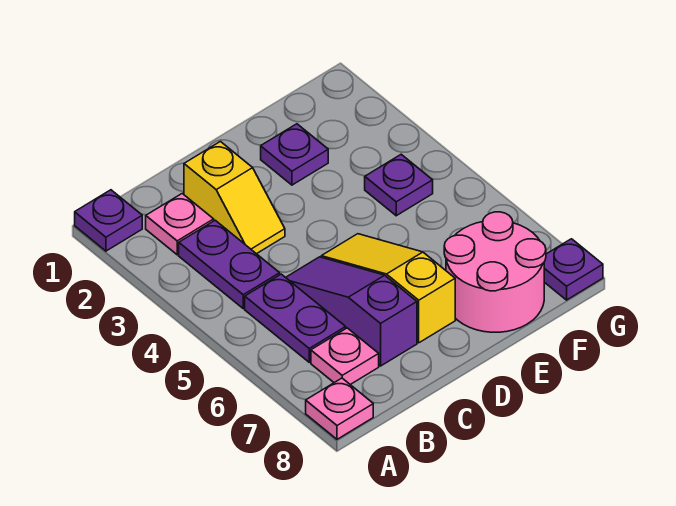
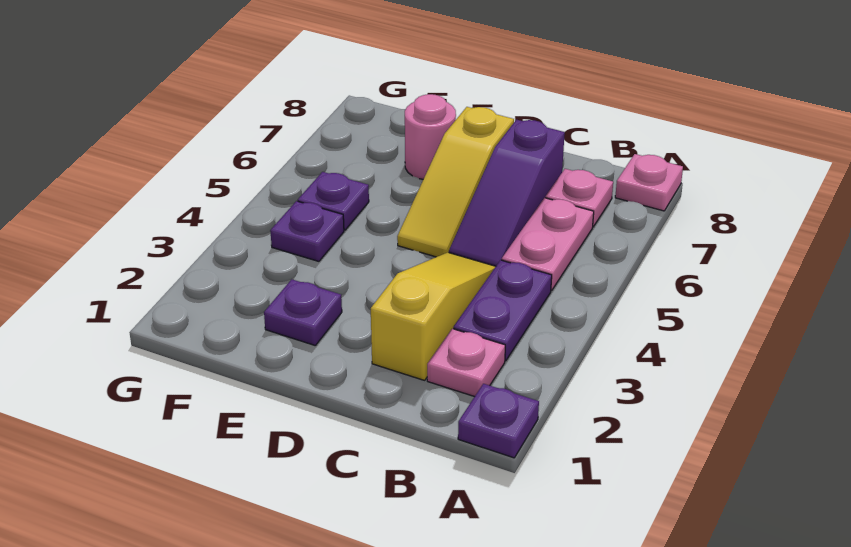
purple 1x2 plate [245,274,346,362] -> pink 1x2 plate [501,198,594,291]
yellow 1x2 slope [184,142,285,254] -> yellow 1x3 slope [371,252,496,380]
pink 2x2 round brick [444,212,546,332] -> pink 1x1 round brick [405,94,456,179]
purple 1x1 plate [544,239,603,300] -> purple 1x1 plate moved to [298,172,369,230]

